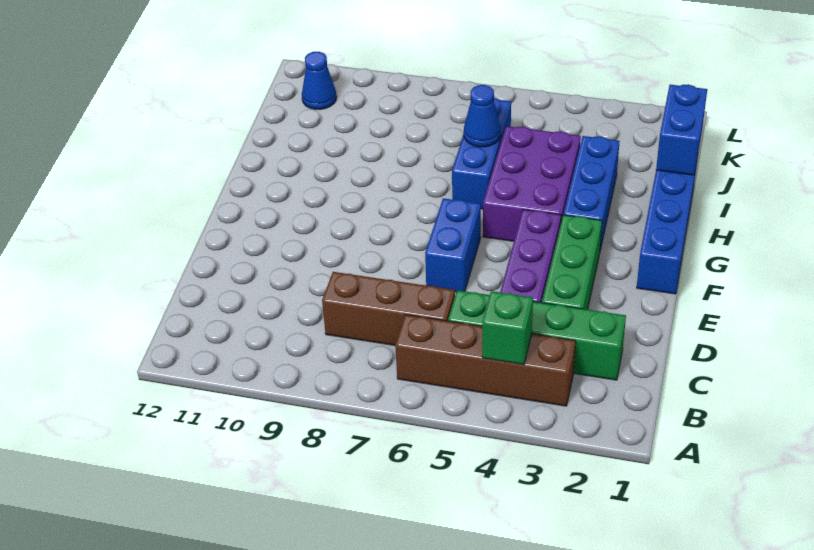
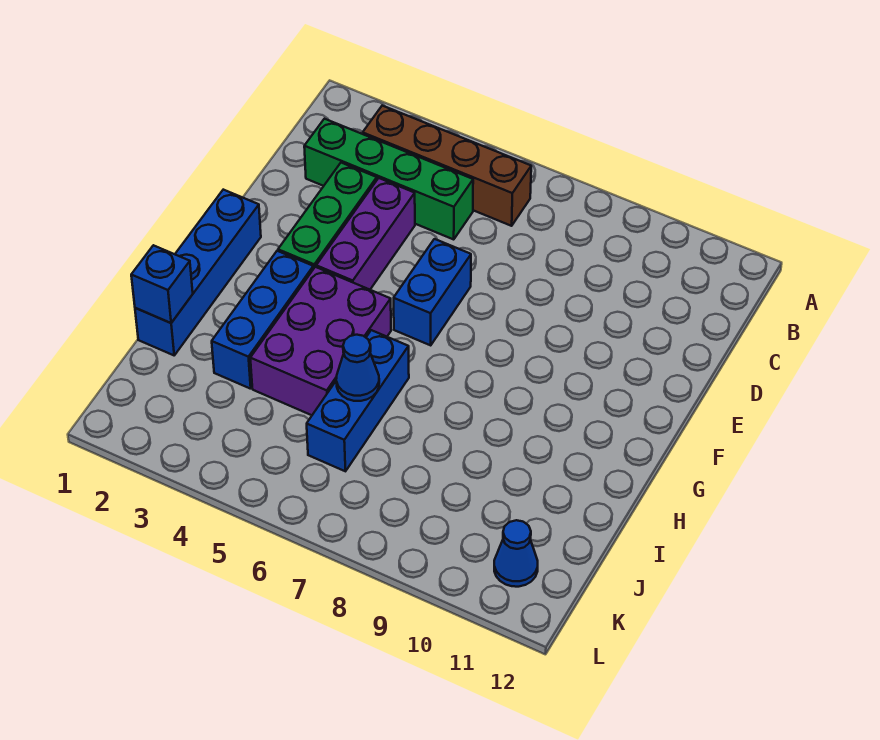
green 1x1 brick [482,291,533,365] -> none
brown 1x3 brick [322,272,455,345] -> none
blue 1x2 brick [656,84,707,175] -> blue 1x1 brick [131,245,193,323]

